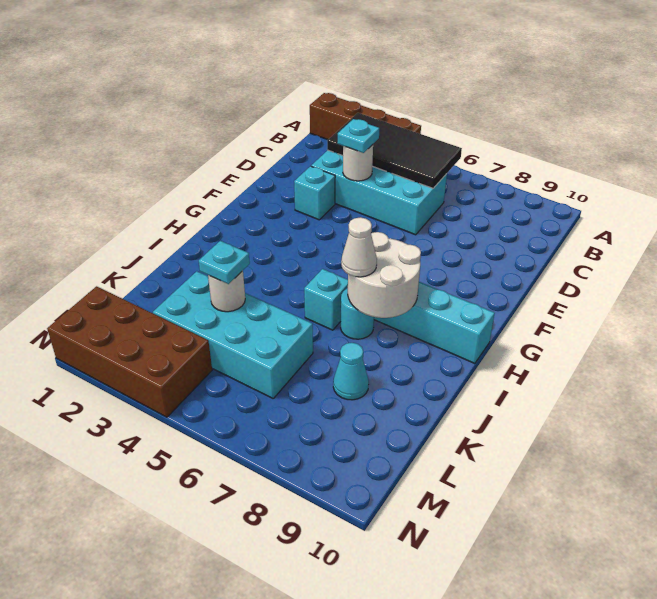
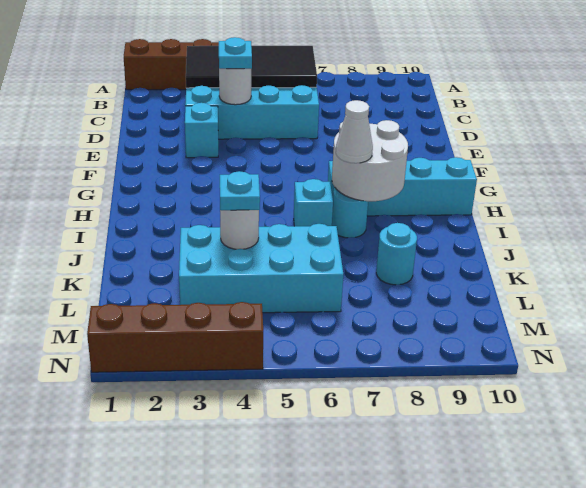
cyan 1x1 cone [333,343,369,400] -> cyan 1x1 round brick [376,223,417,285]
brown 2x4 brick [47,286,212,417] -> brown 1x4 brick [87,302,263,372]

